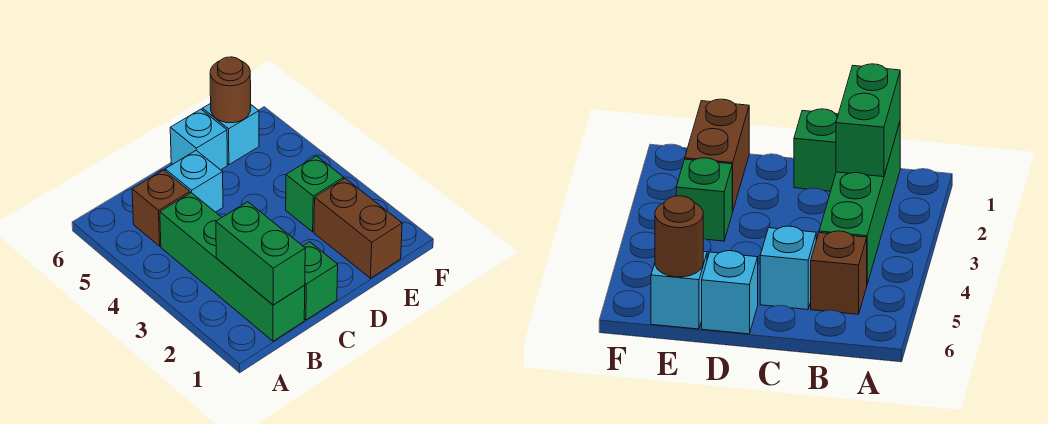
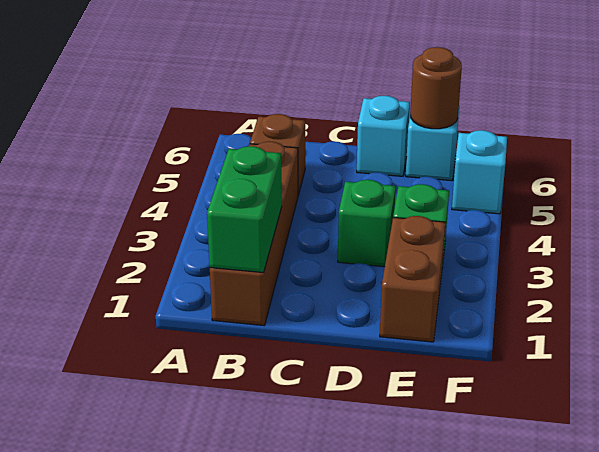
green 1x4 brick [160,193,305,341] -> brown 1x4 brick [210,141,298,325]
green 1x1 brick [303,242,338,320] -> green 1x1 brick moved to [338,180,396,267]
cyan 1x1 brick [165,151,223,212] -> cyan 1x1 brick moved to [452,130,507,214]

